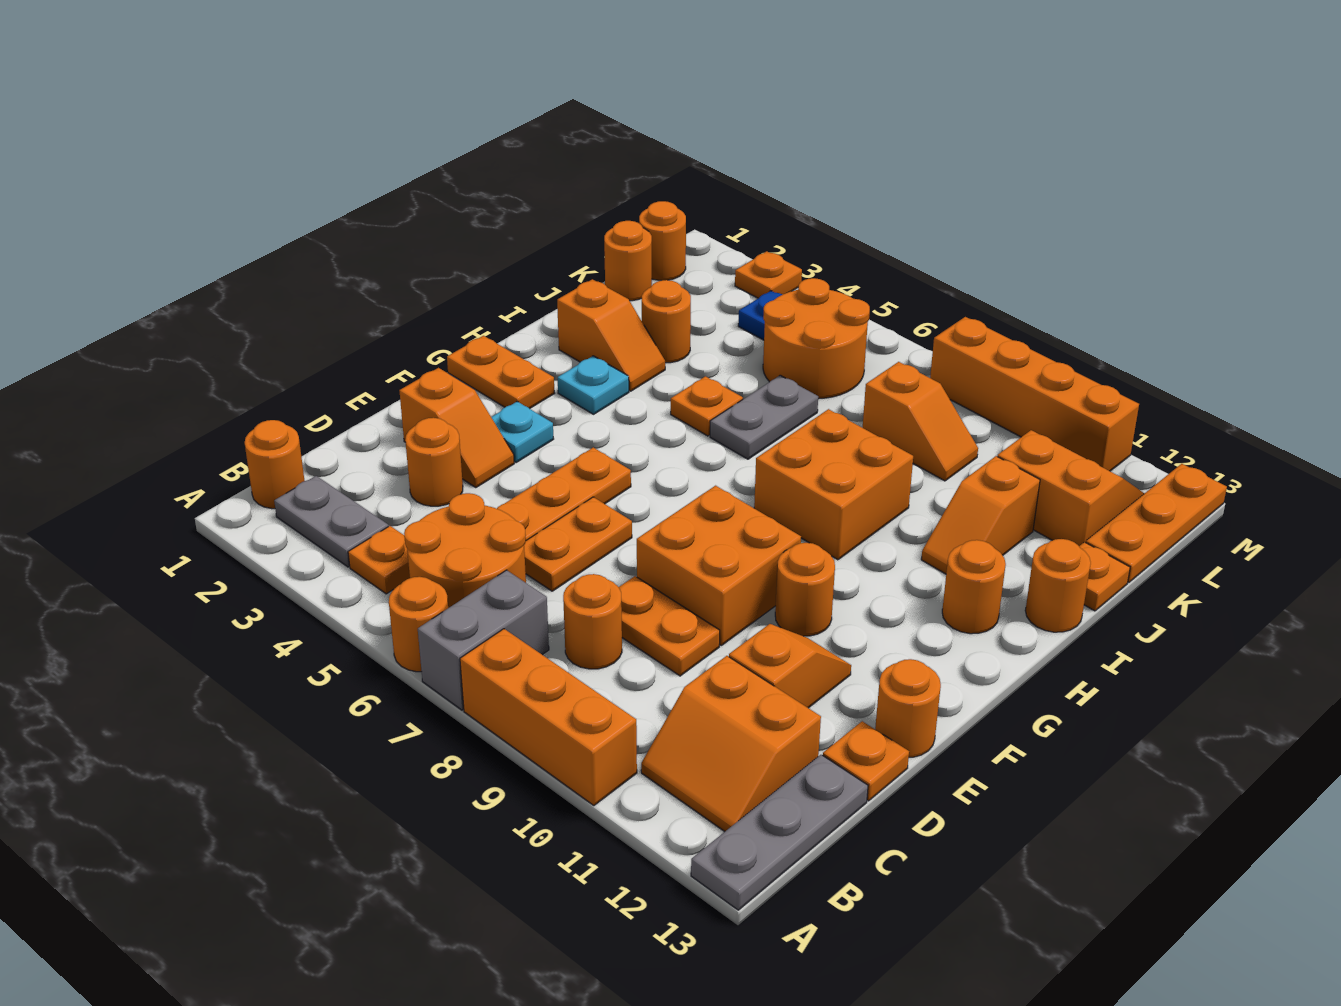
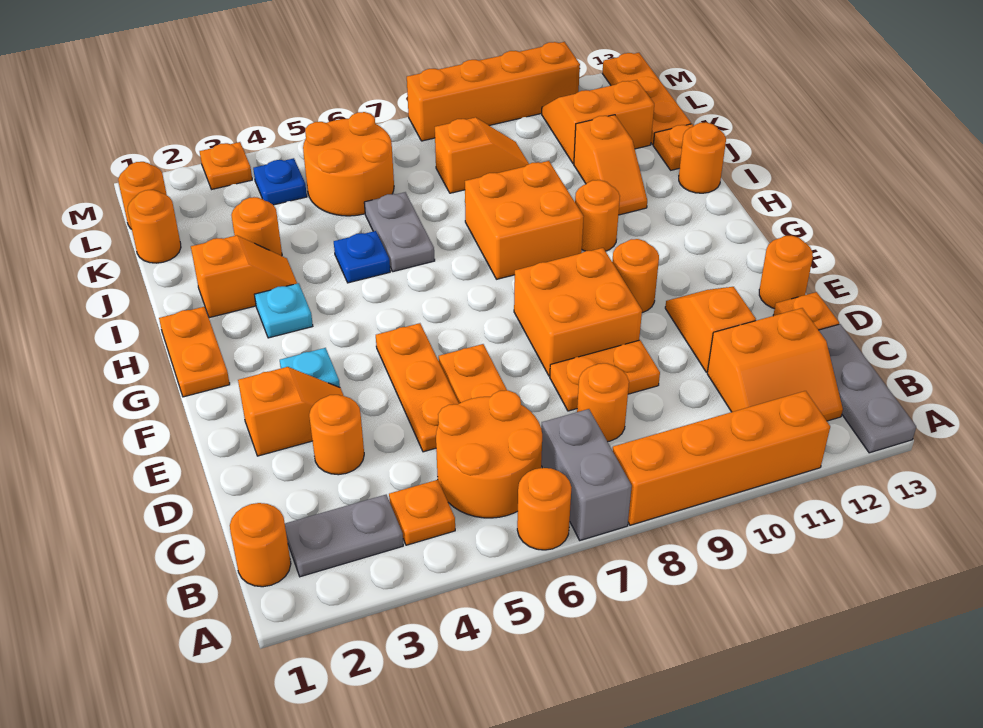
orange 1x3 brick [460,629,637,806] -> orange 1x4 brick [613,391,830,525]
orange 1x2 plate [447,336,554,409] -> orange 1x2 plate turned to [159,307,230,397]
orange 1x1 round brick [942,540,1006,634] -> orange 1x1 round brick moved to [575,180,620,251]
orange 1x1 plate [671,376,743,436] -> blue 1x1 plate [334,231,390,283]

